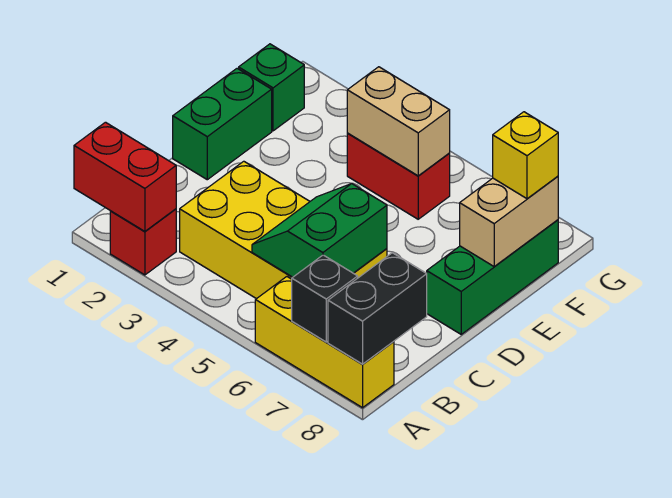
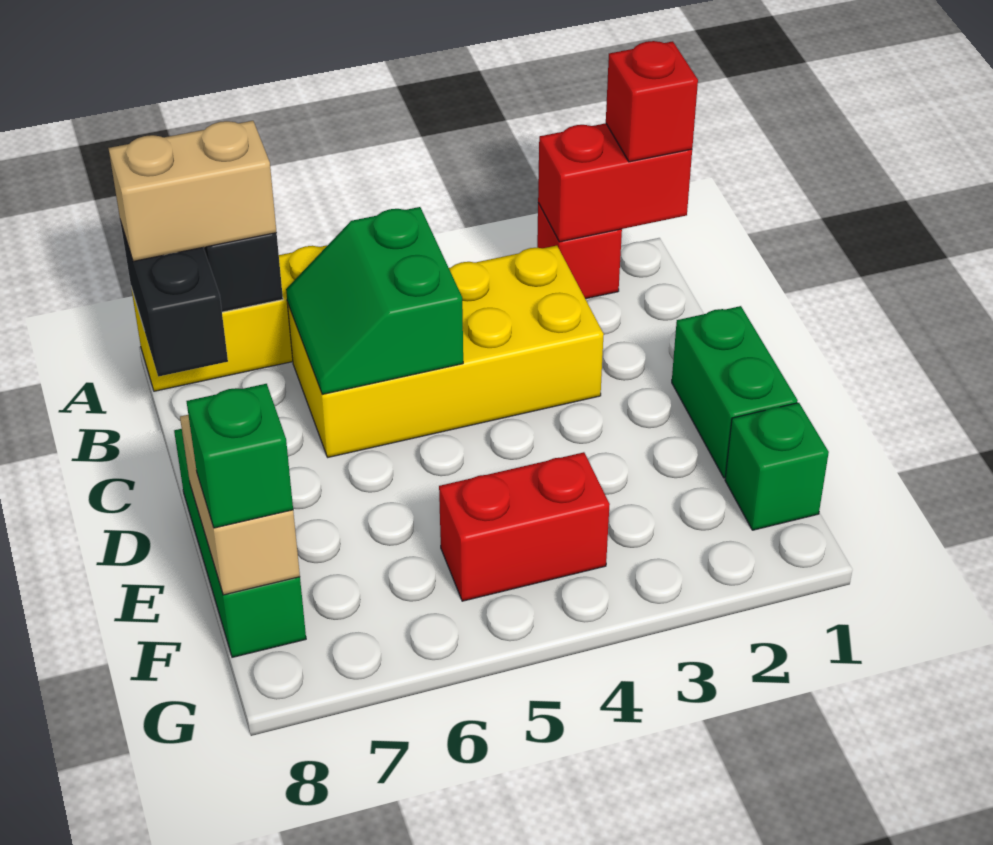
none -> red 1x1 brick [606,41,698,162]
green 2x2 slope [252,184,387,277] -> green 2x2 slope turned to [286,207,463,394]
tan 1x2 brick [347,67,450,176] -> tan 1x2 brick moved to [108,121,277,261]
yellow 1x1 brick [493,112,558,199] -> green 1x1 brick [186,384,293,528]

